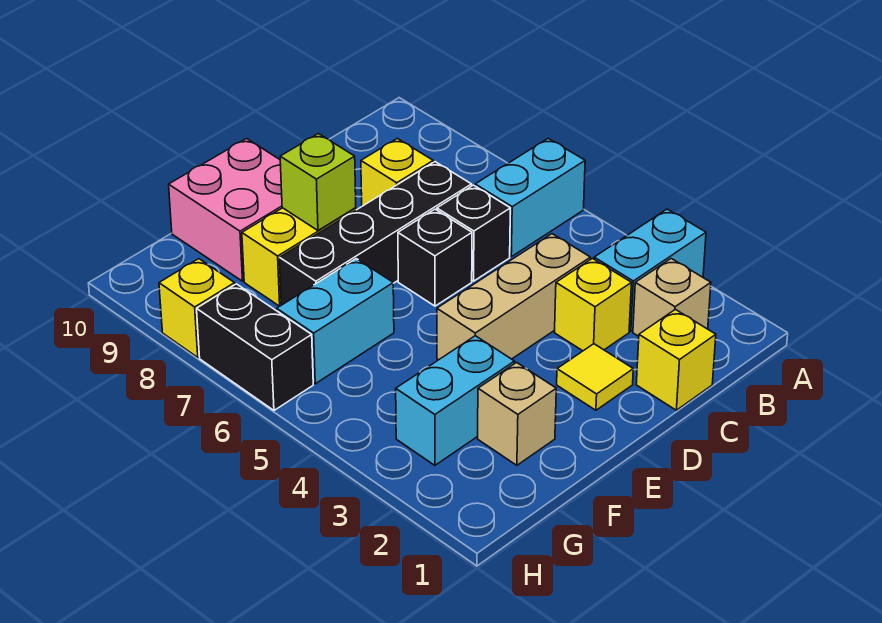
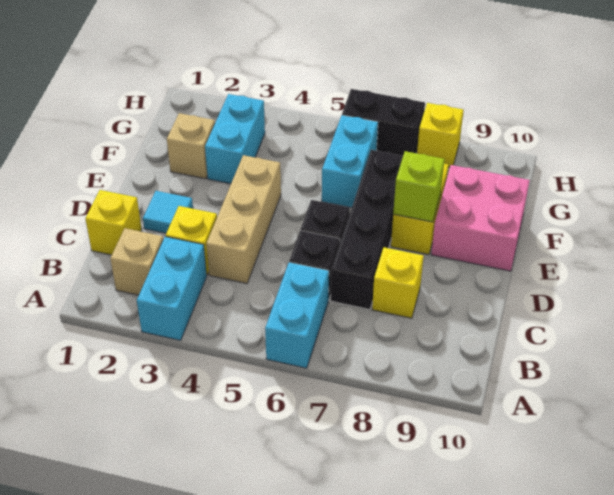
yellow 1x1 tile [557,344,633,410] -> cyan 1x1 tile [143,191,193,233]

